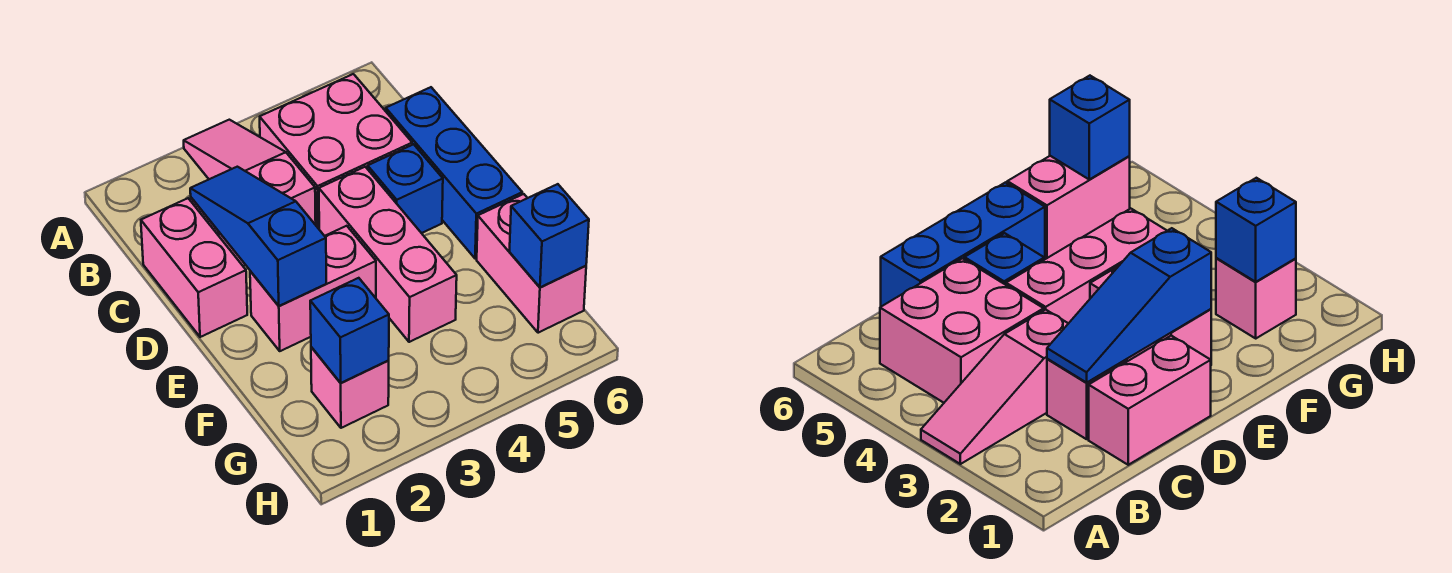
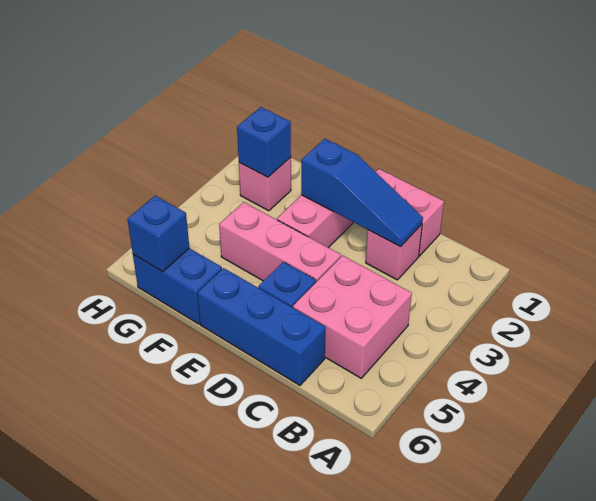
pink 1x3 slope [184,120,316,225] -> none
pink 1x2 brick [477,194,586,333] -> blue 1x2 brick [133,248,222,324]

